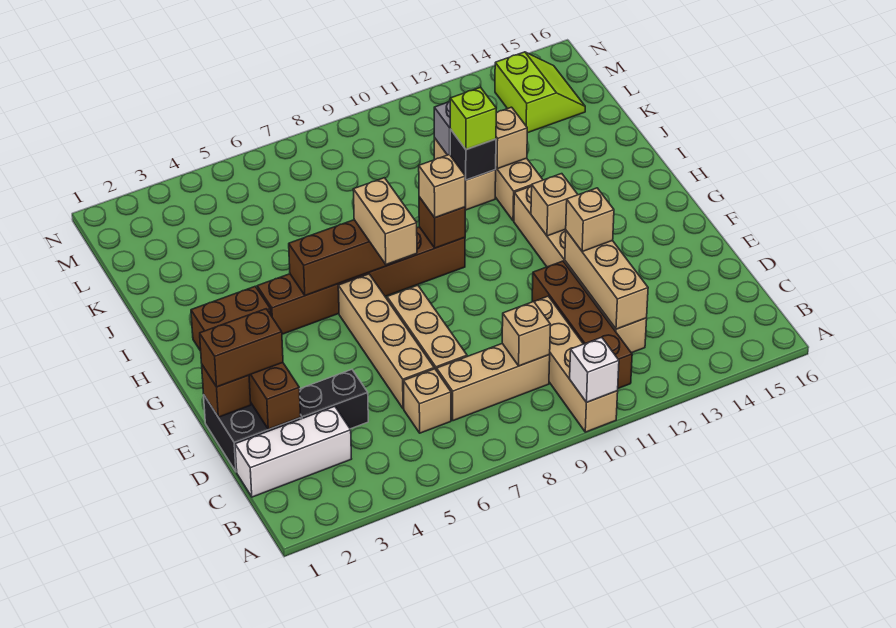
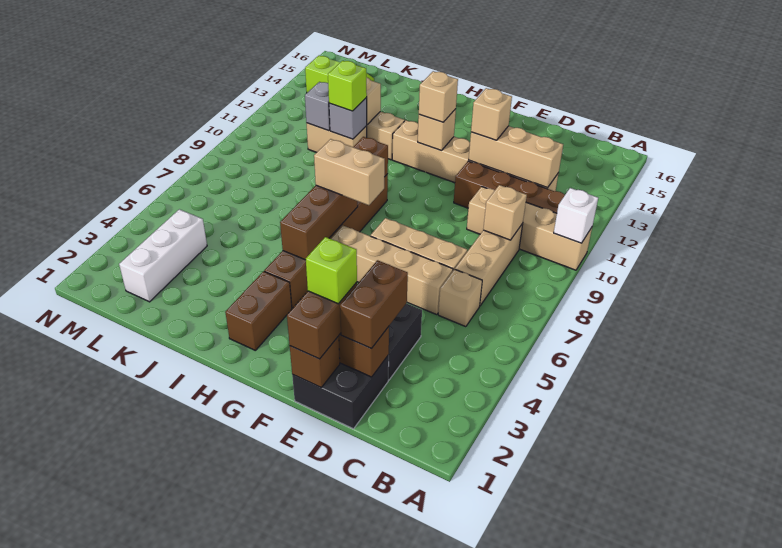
white 1x3 brick [235,406,351,497] -> white 1x3 brick moved to [119,209,207,302]
none -> brown 1x2 brick [340,260,408,349]
none -> lime 1x1 brick [306,237,357,304]
tan 1x1 brick [419,154,465,218] -> tan 1x1 brick moved to [419,71,458,122]
black 1x1 brick [450,129,496,180] -> grey 1x1 brick [329,98,367,139]

